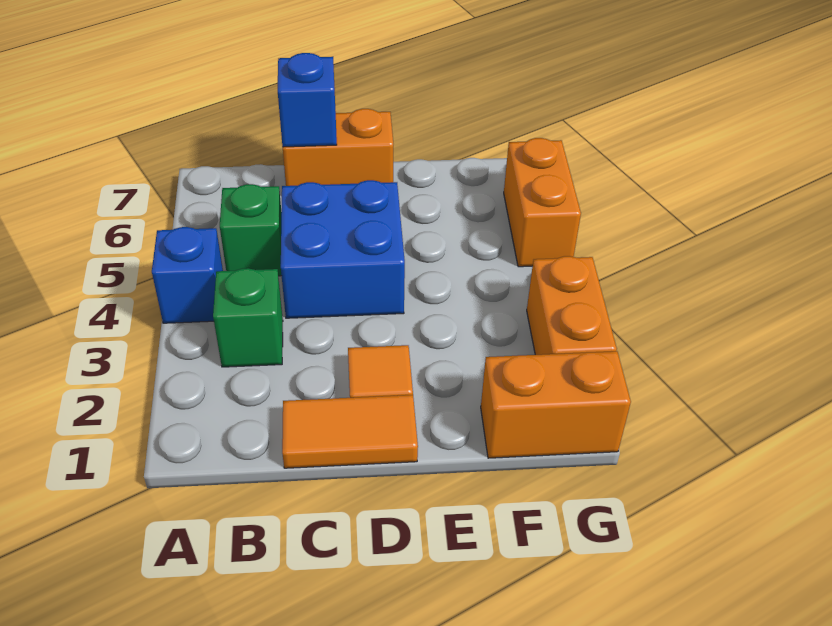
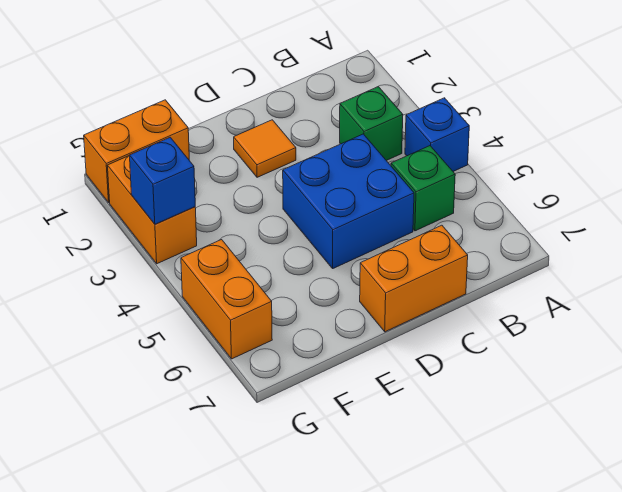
orange 1x2 tile [282,395,418,468] -> none
blue 1x1 brick [278,53,337,147] -> blue 1x1 brick moved to [129,137,195,224]

